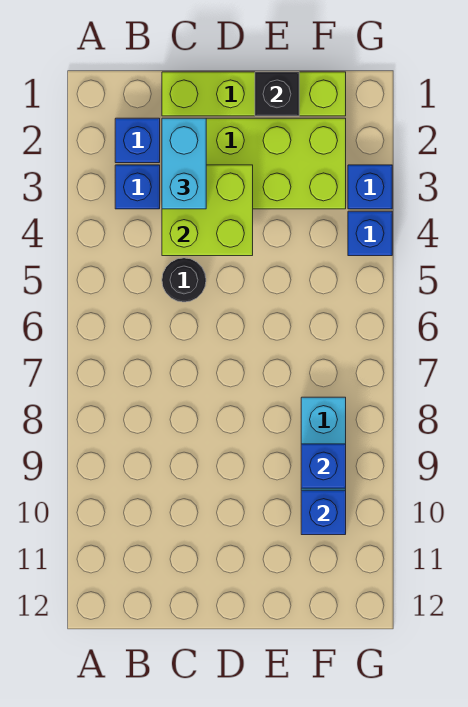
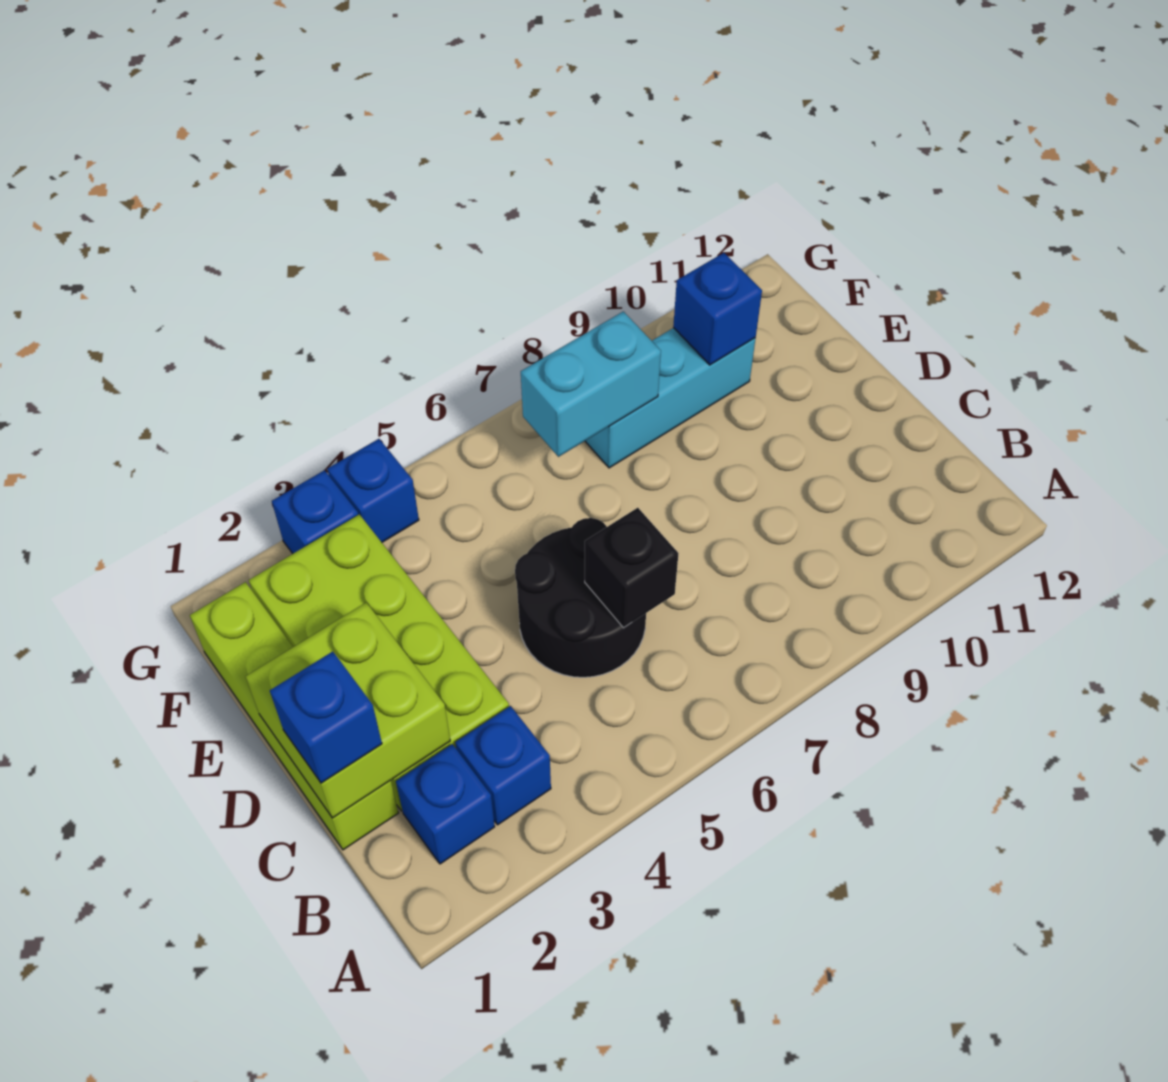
cyan 1x2 brick [162,118,206,209] -> cyan 1x2 brick moved to [521,311,661,457]
lime 2x2 brick [162,165,253,256] -> lime 2x2 brick moved to [245,602,450,818]
black 1x1 round brick [162,258,206,302] -> black 2x2 round brick [515,518,646,677]
black 1x1 brick [255,72,299,116] -> black 1x1 brick moved to [585,508,679,628]
blue 1x1 brick [301,444,346,488] -> blue 1x1 brick moved to [270,652,382,783]

